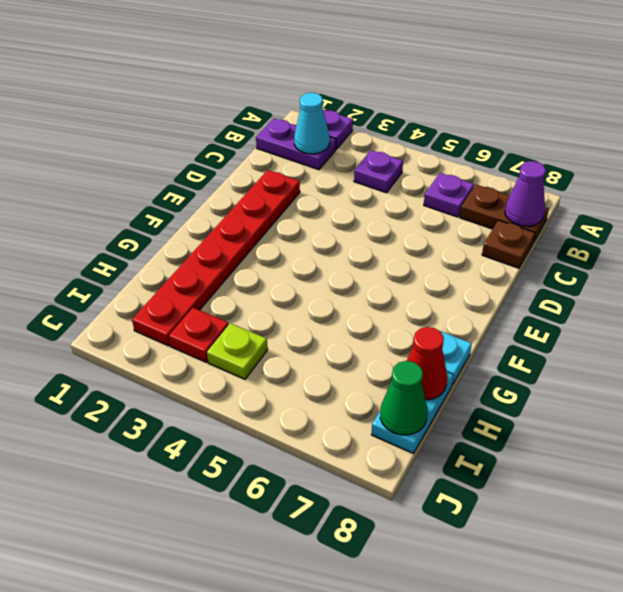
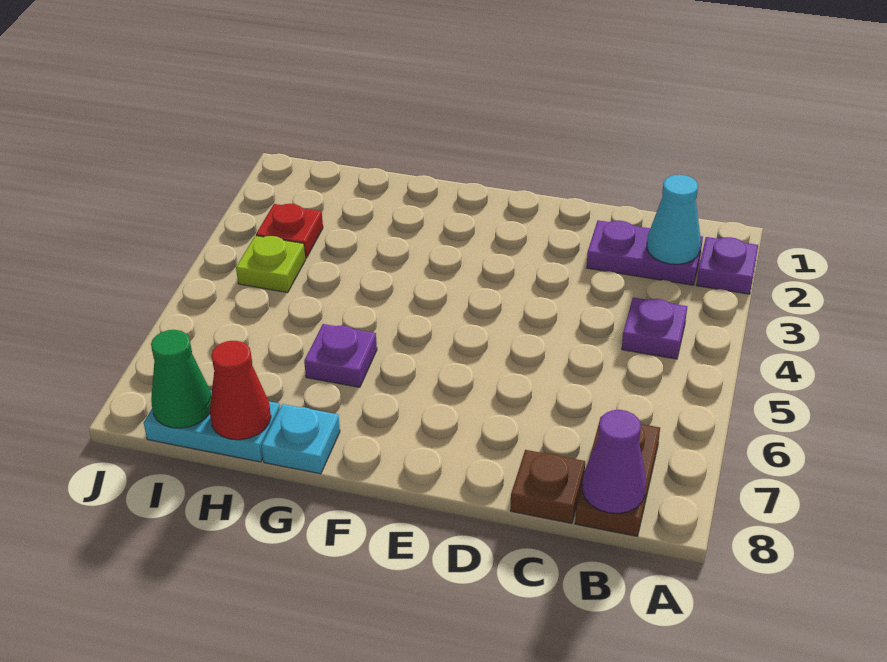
purple 1x2 plate [256,119,336,170] -> purple 1x2 plate turned to [587,220,703,285]
purple 1x1 plate [424,173,474,217] -> purple 1x1 plate moved to [304,324,377,387]
red 1x6 plate [132,170,300,346] -> none

